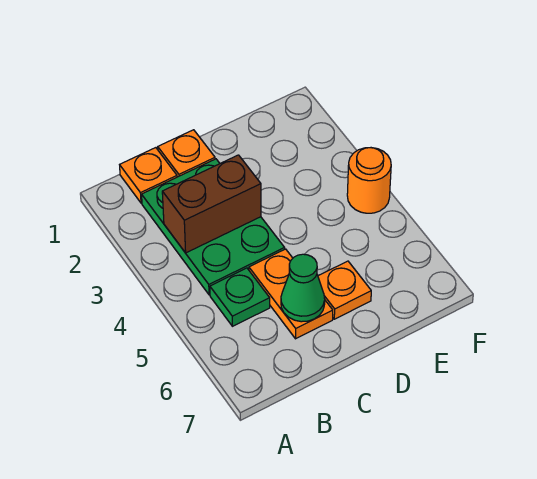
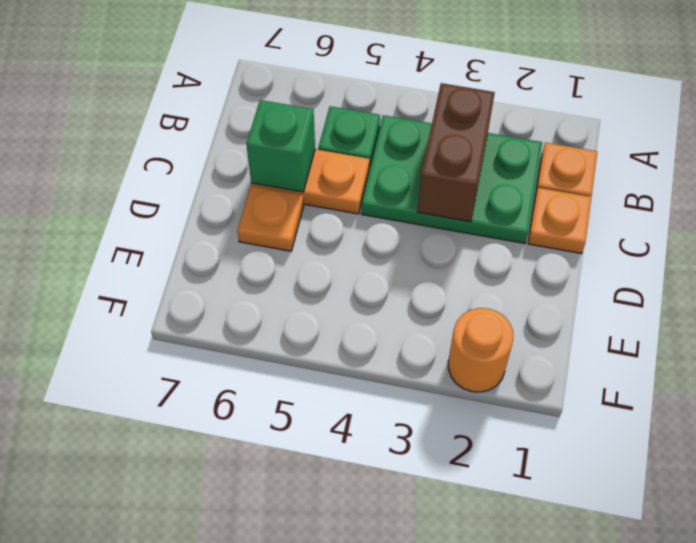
green 1x1 cone [281,254,325,322] -> green 1x1 brick [246,100,315,192]
orange 1x1 round brick [347,148,391,213] -> orange 1x1 round brick moved to [448,308,513,392]

